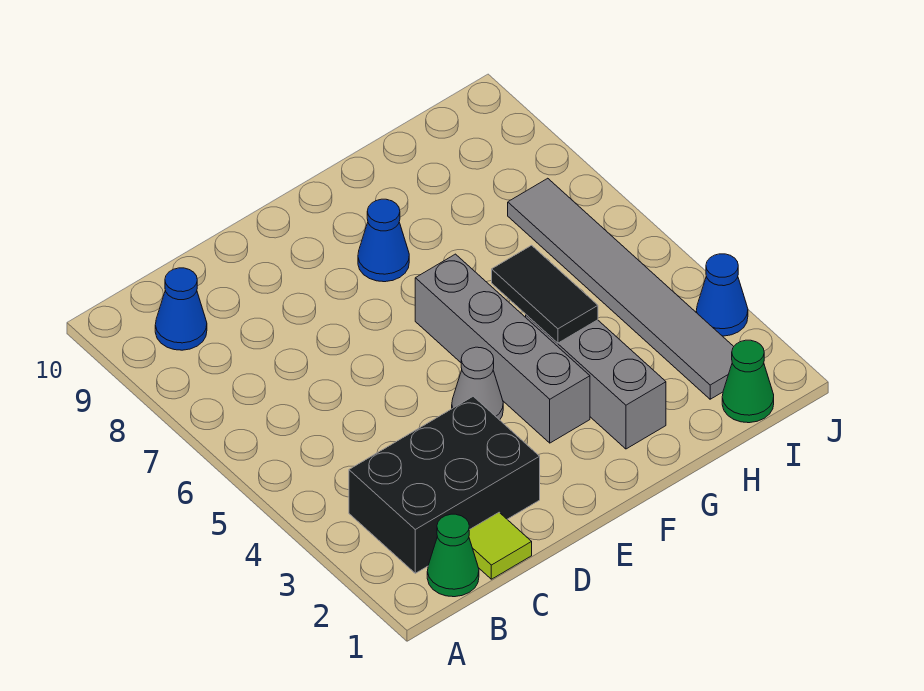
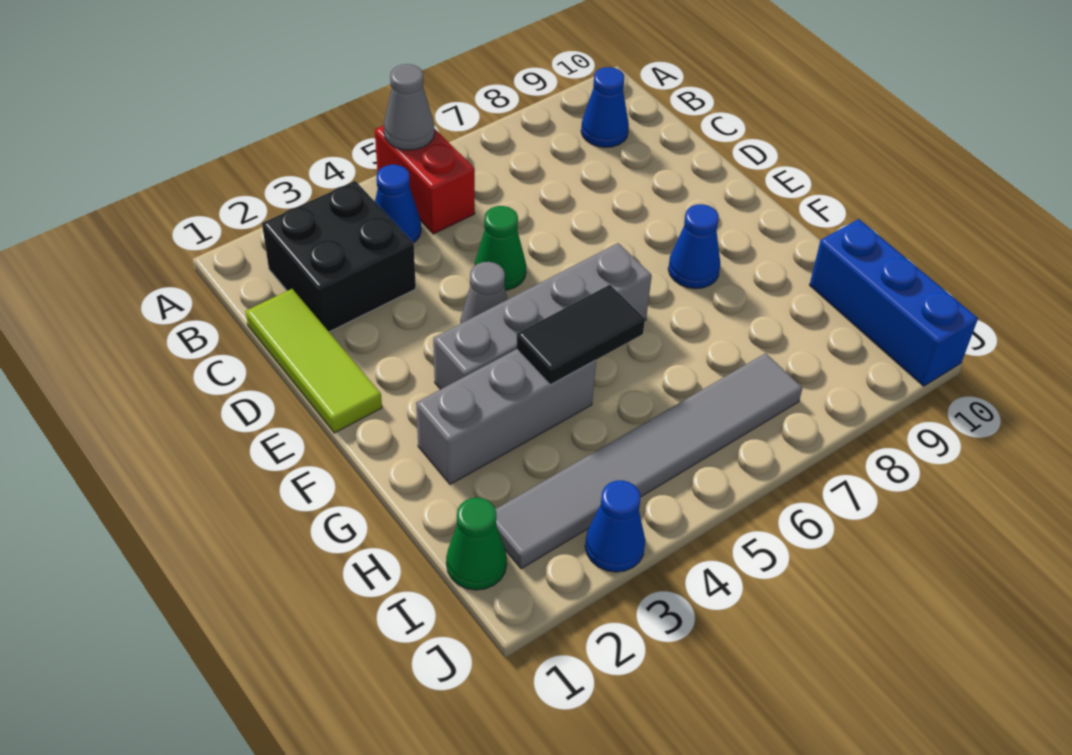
none -> red 1x2 brick [375,125,475,234]
none -> grey 1x1 cone [384,64,435,150]
green 1x1 cone [427,514,479,597] -> green 1x1 cone moved to [475,206,526,290]
black 2x3 brick [349,396,540,573] -> black 2x2 brick [262,181,416,332]
none -> blue 1x1 cone [375,165,421,243]
lime 1x1 tile [469,512,532,579] -> lime 1x3 tile [245,289,382,433]
none -> blue 1x3 brick [810,219,978,386]

